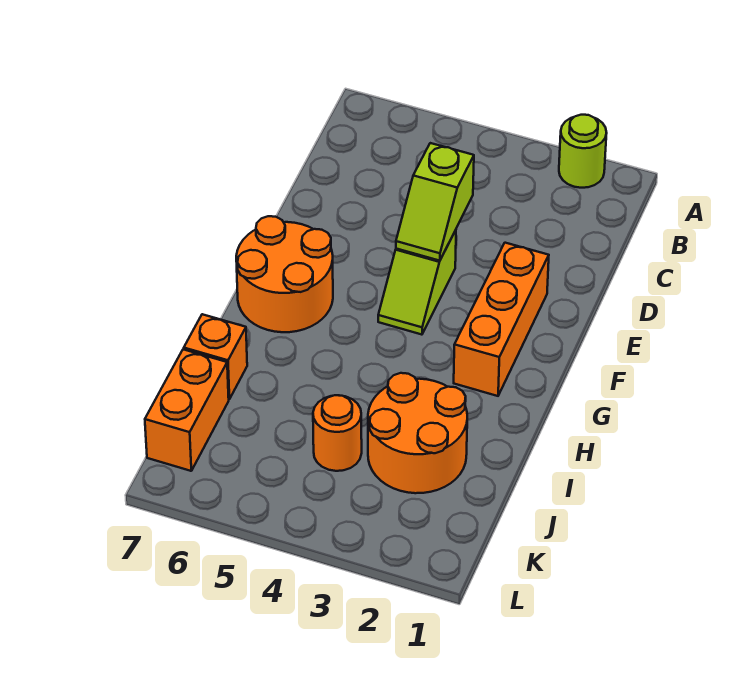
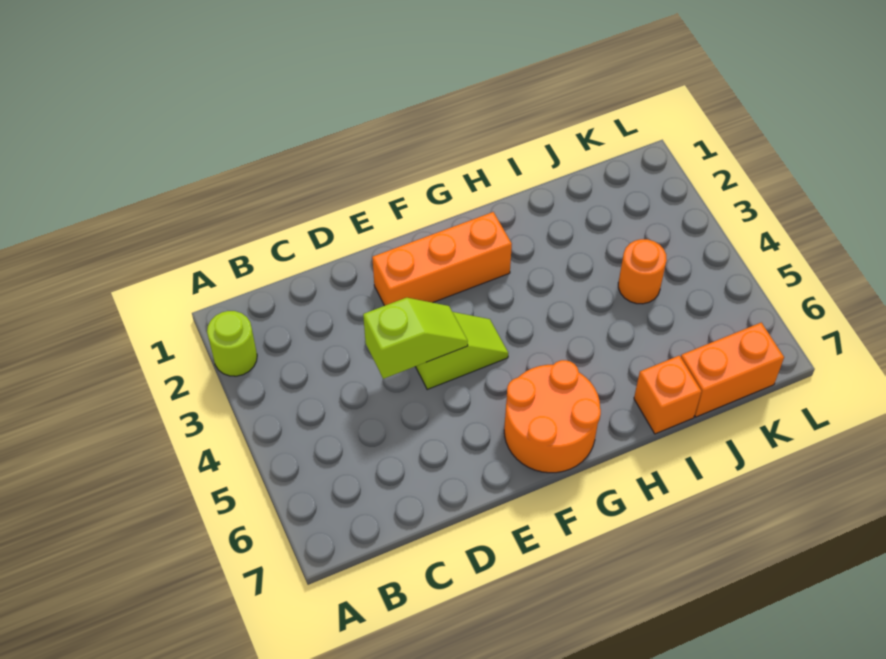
orange 2x2 round brick [368,373,467,493] -> none

